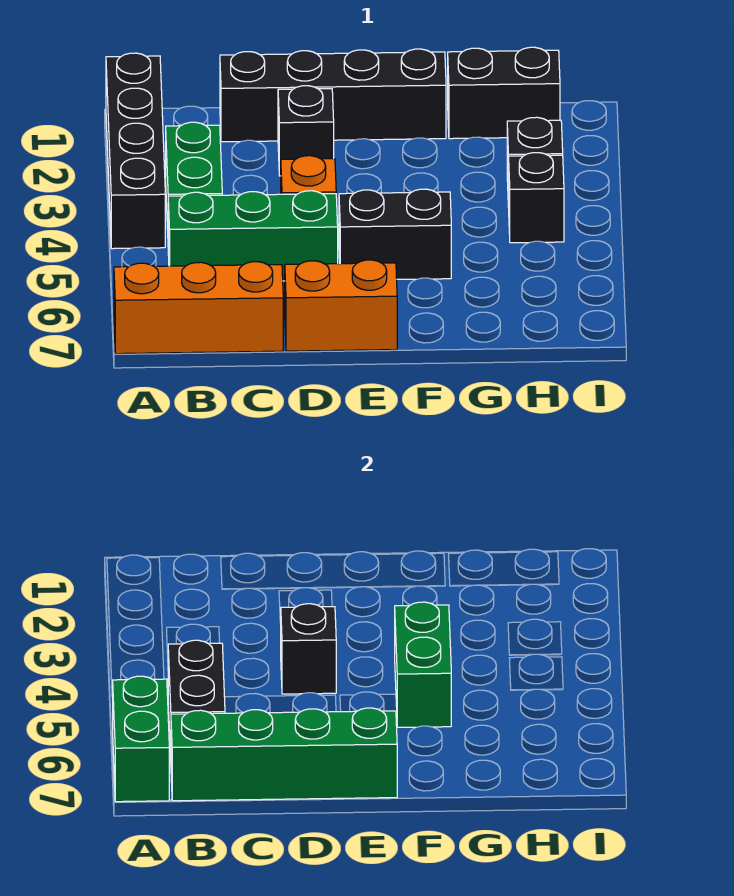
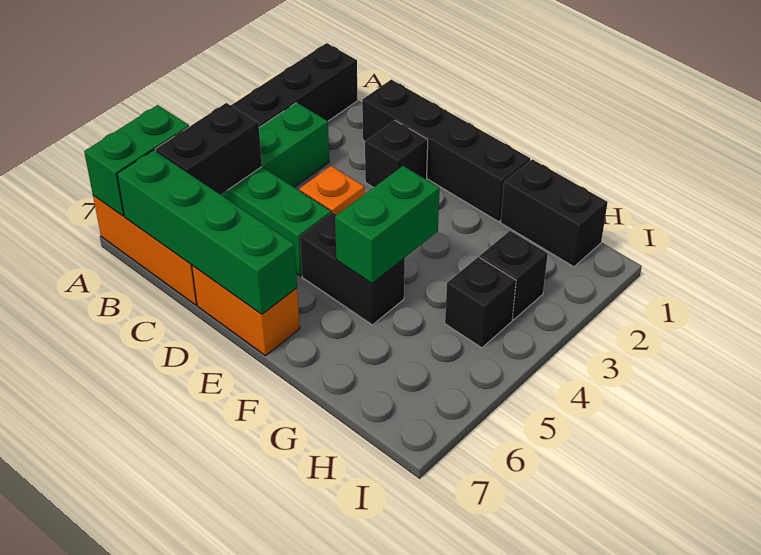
black 1x1 brick [281,604,336,694] -> none

